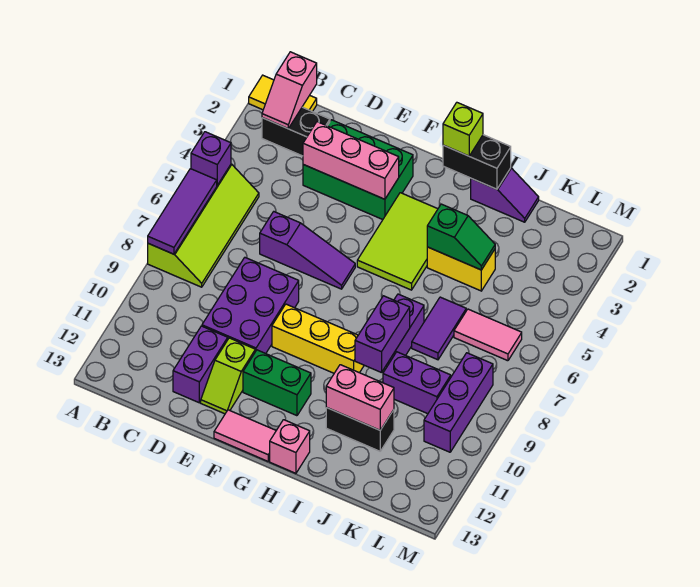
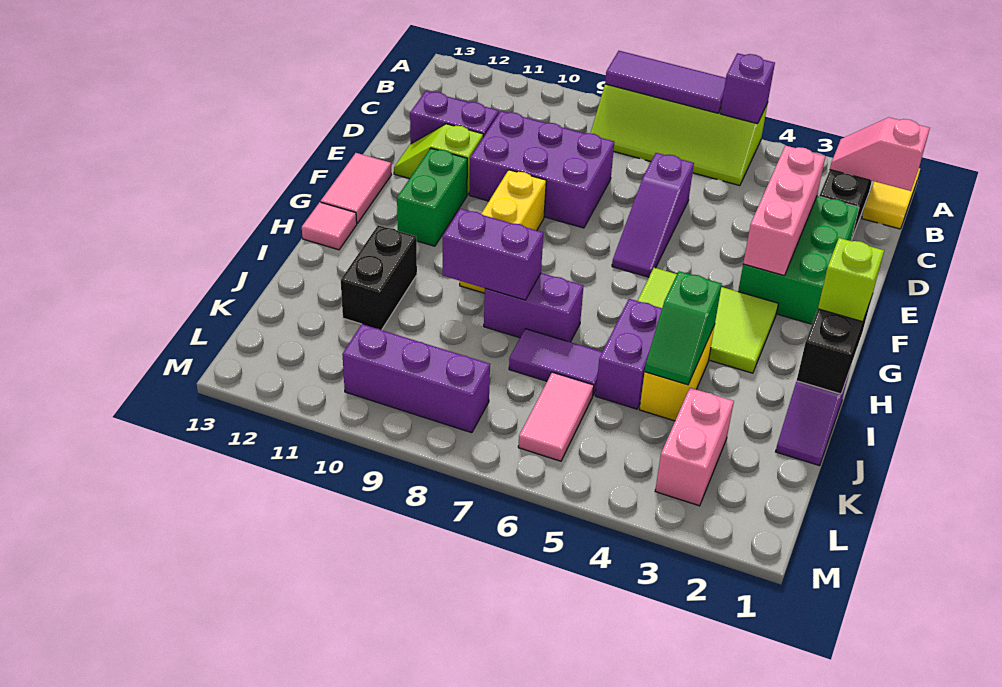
pink 1x1 brick [270,420,310,473] -> pink 1x1 tile [302,202,357,250]
pink 1x2 brick [326,365,394,430] -> pink 1x2 brick moved to [655,388,734,506]
purple 1x2 brick [383,352,451,414] -> purple 1x2 brick moved to [595,299,662,409]

